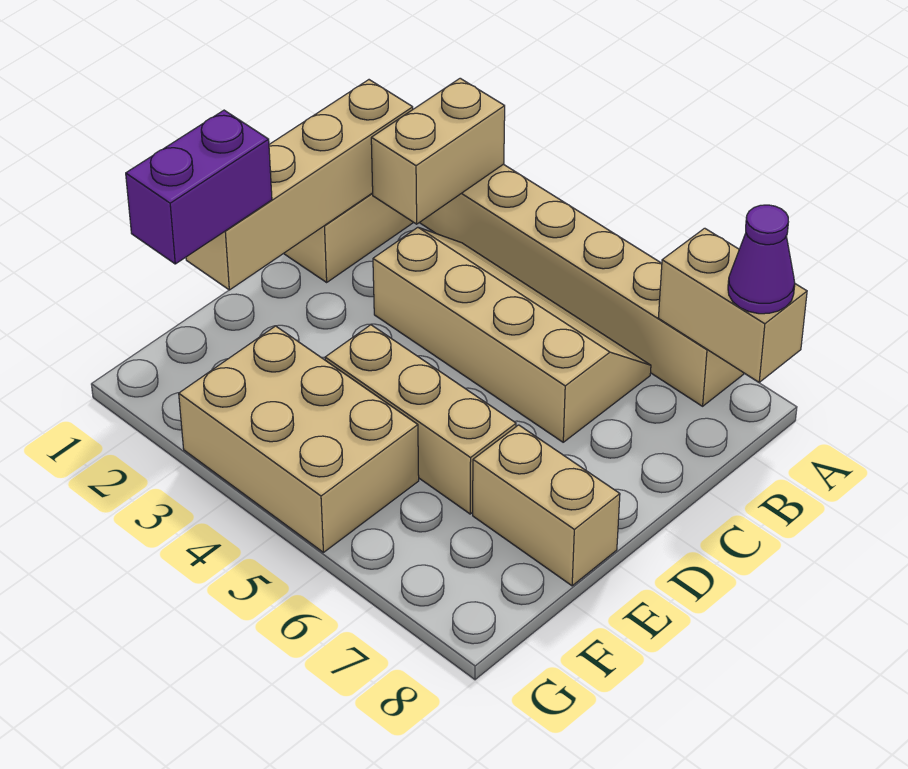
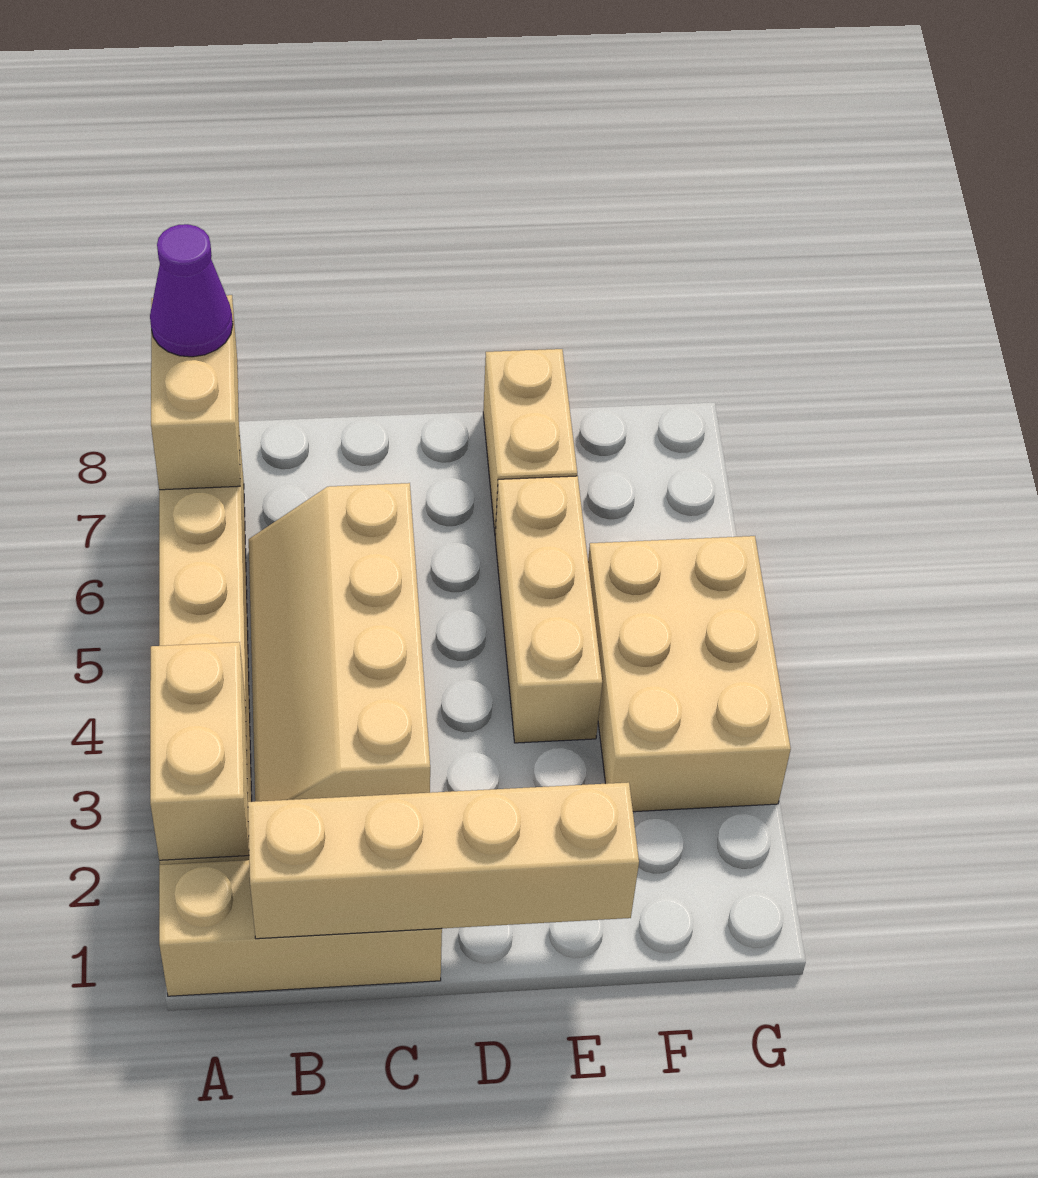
tan 1x2 brick [371,78,505,224] -> tan 1x2 brick turned to [150,642,249,860]
purple 1x2 brick [126,110,272,264] -> none

